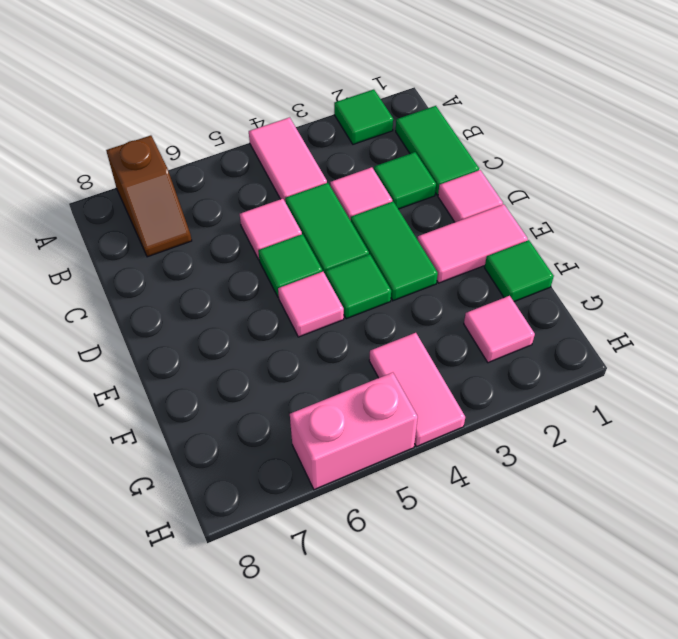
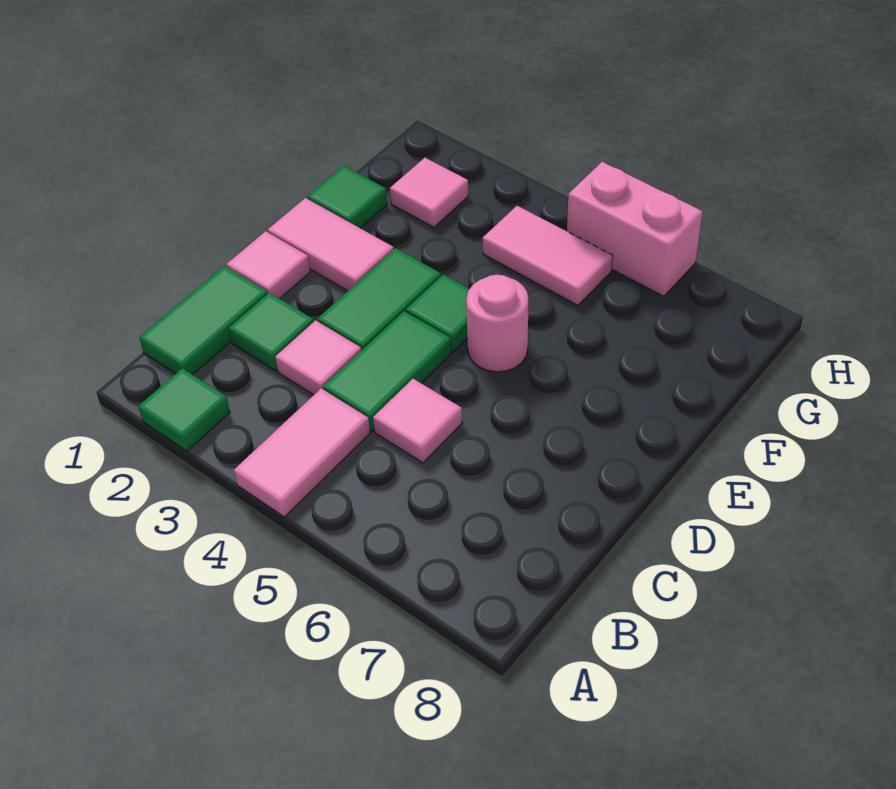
brown 1x2 slope [106,135,192,257] -> none
green 1x1 tile [258,234,322,297] -> none
pink 1x1 tile [278,272,344,337] -> pink 1x1 round brick [466,275,528,372]
pink 1x2 tile [369,333,465,447] -> pink 1x2 tile turned to [483,206,613,305]

